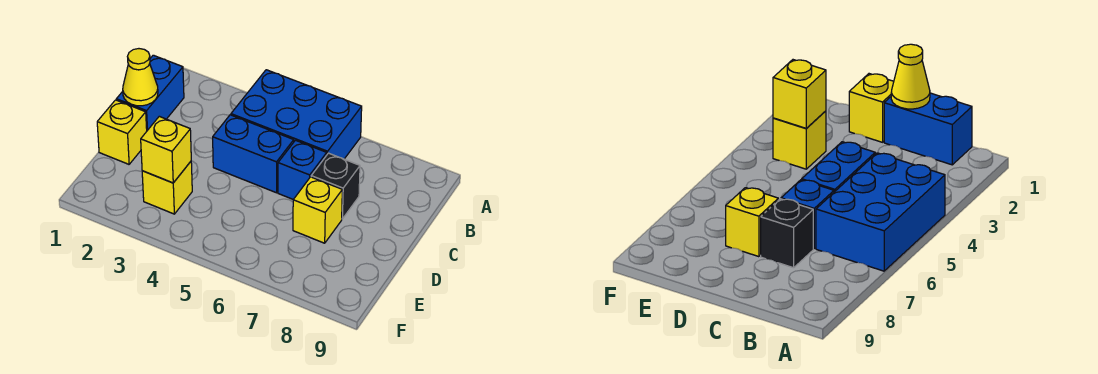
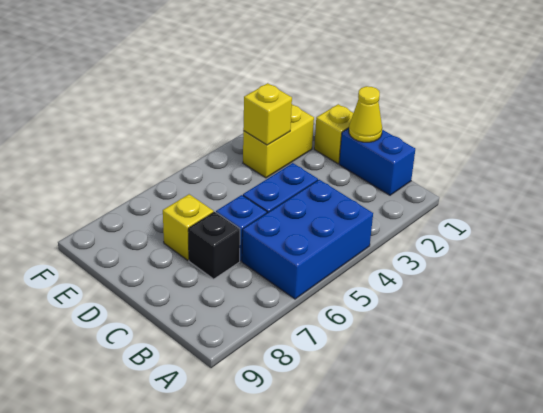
yellow 1x1 brick [142,162,192,214] -> yellow 1x2 brick [243,105,314,178]

